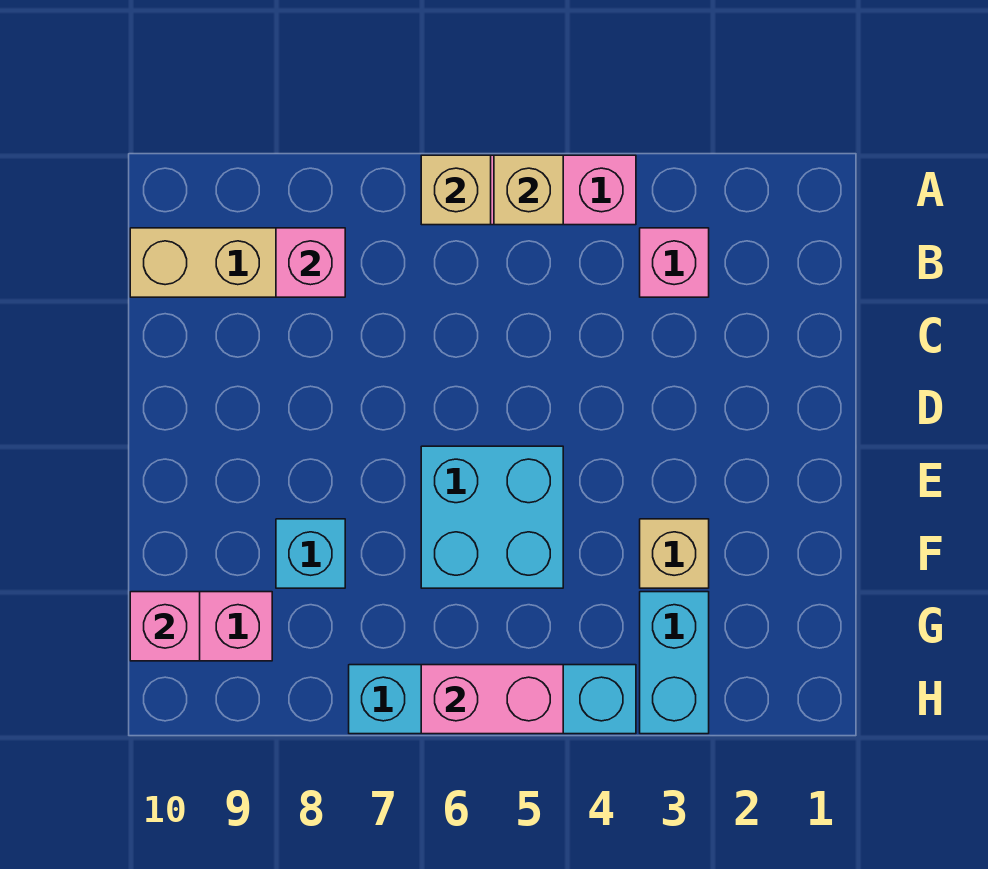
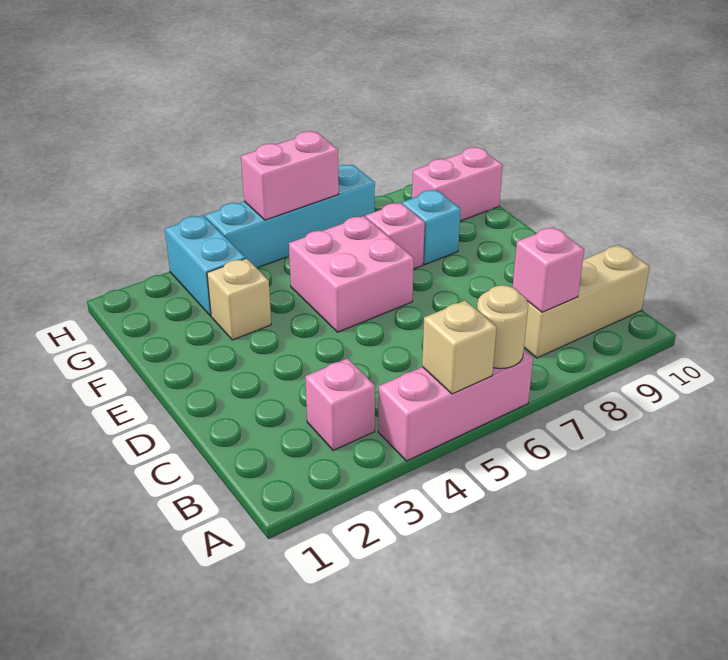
tan 1x1 brick [421,155,491,225] -> tan 1x1 round brick [477,285,528,369]
cyan 2x2 brick [421,446,563,588] -> pink 2x2 brick [289,216,414,332]
pink 1x1 brick [130,592,200,661] -> pink 1x1 brick moved to [366,203,425,269]

